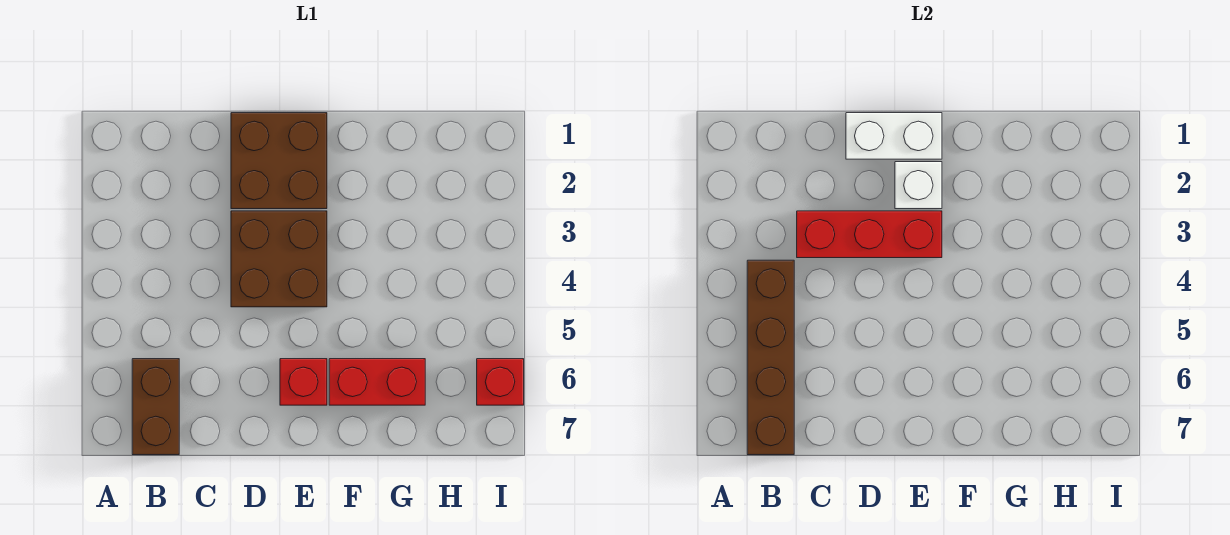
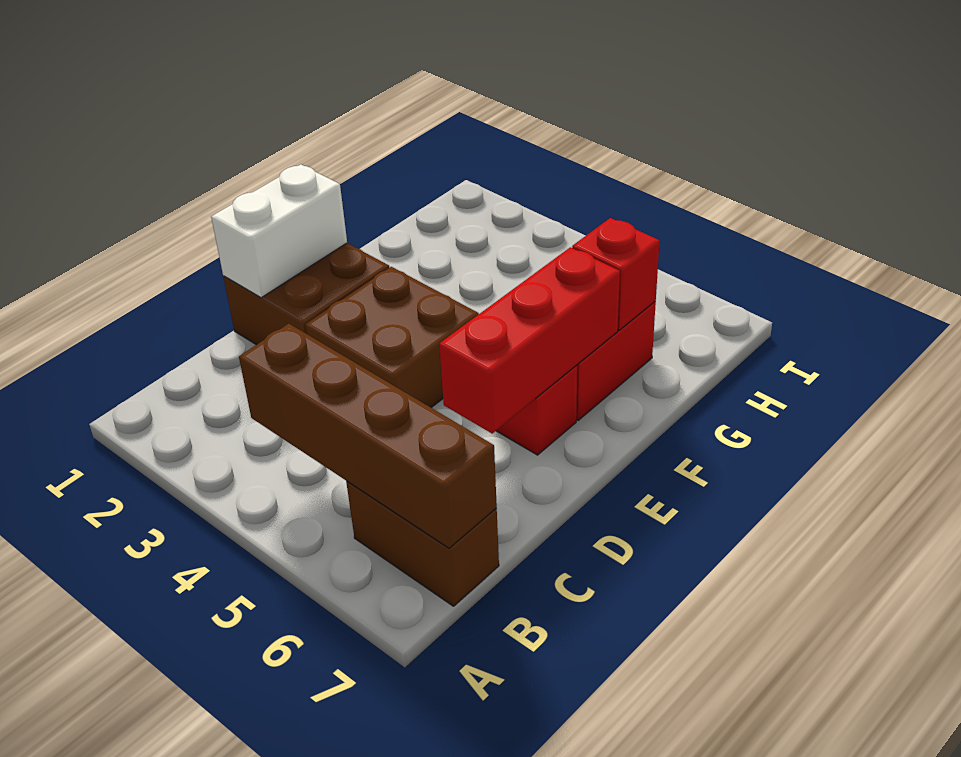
red 1x3 brick [797,211,942,258] -> red 1x3 brick moved to [439,247,620,433]
white 1x1 brick [895,162,942,209] -> none
red 1x1 brick [477,359,524,405] -> red 1x1 brick moved to [572,218,660,330]

